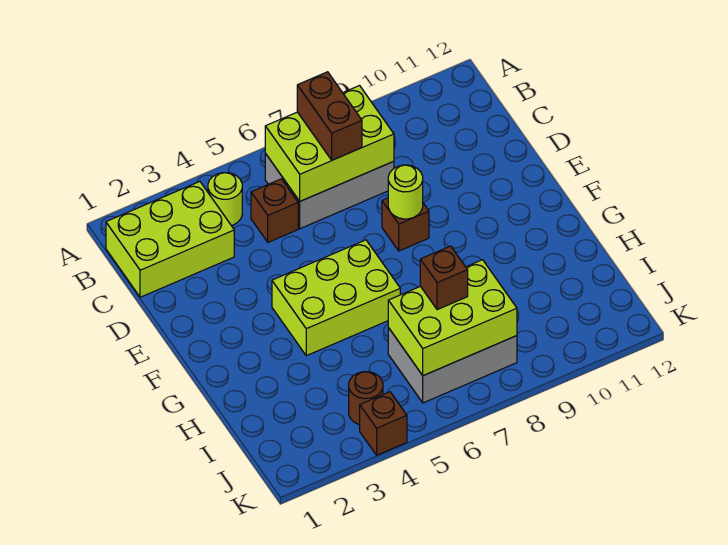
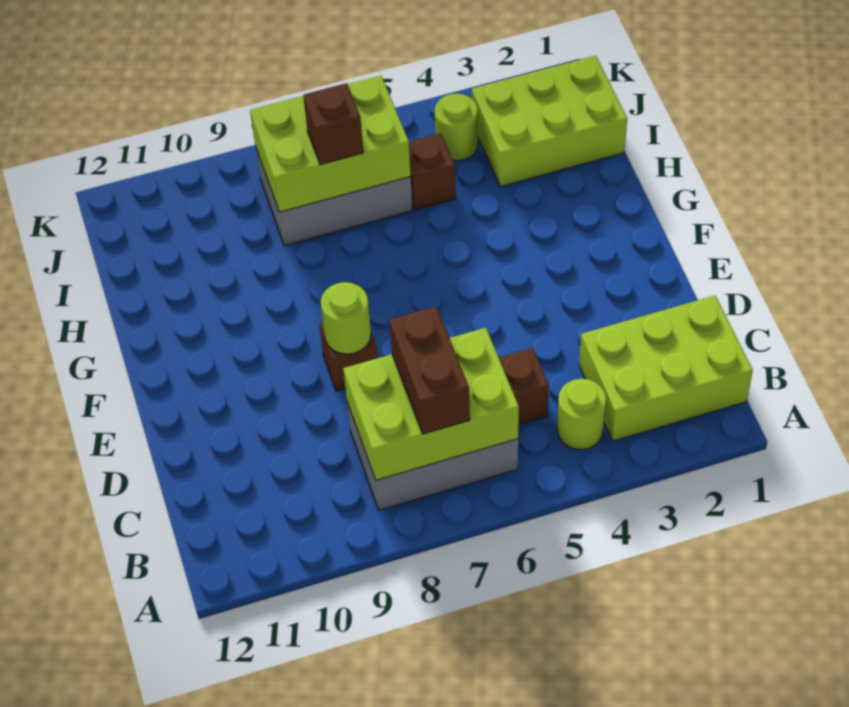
lime 2x3 brick [272,240,400,356] -> lime 2x3 brick moved to [472,56,627,187]
brown 1x1 round brick [349,372,383,425] -> lime 1x1 round brick [435,93,478,161]
brown 1x1 brick [360,392,407,455] -> brown 1x1 brick moved to [409,133,455,210]

